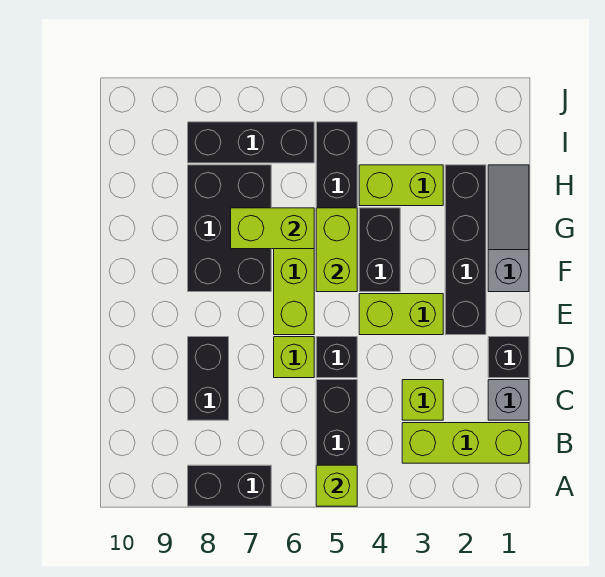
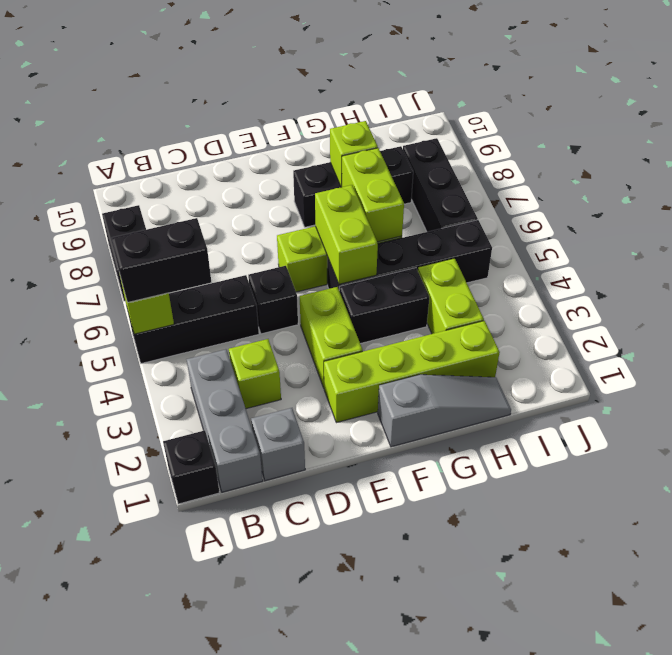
lime 1x3 brick [402,423,529,463] -> grey 1x3 brick [186,349,263,492]
black 1x2 brick [188,337,229,420] -> black 1x2 brick moved to [112,218,211,303]
black 1x1 brick [488,337,529,378] -> black 1x1 brick moved to [163,430,220,504]
lime 1x1 brick [274,337,314,378] -> lime 1x1 brick moved to [330,121,378,187]
black 1x4 brick [445,165,486,335] -> lime 1x4 brick [324,321,500,423]
lime 1x2 brick [316,208,357,292] -> lime 1x2 brick turned to [315,185,378,284]
black 2x3 brick [188,165,271,292] -> black 1x3 brick [293,146,413,227]

